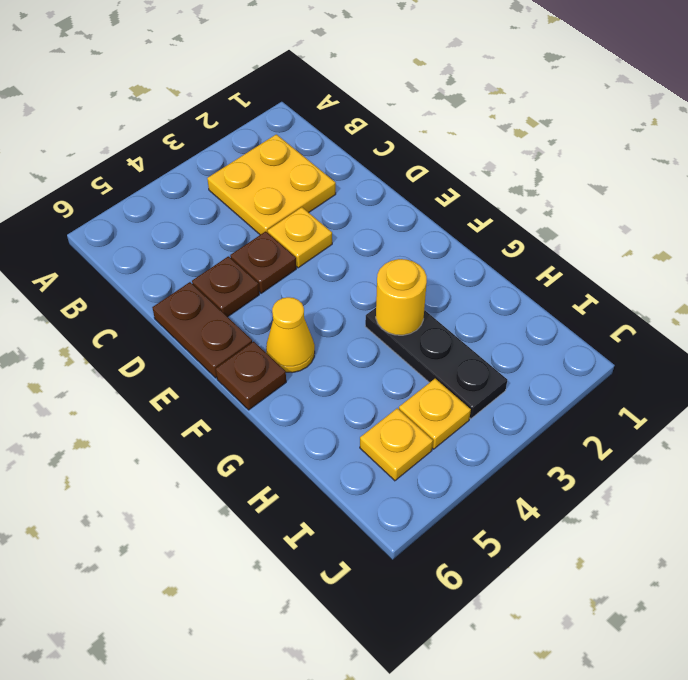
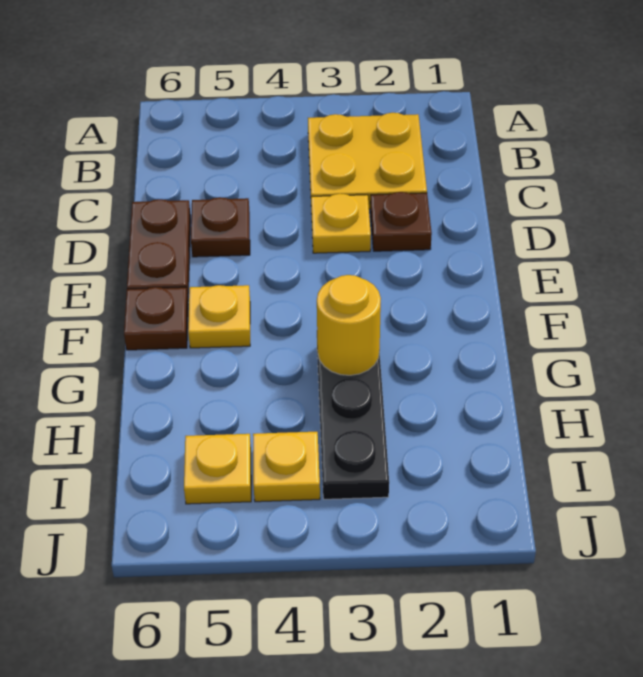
brown 1x1 plate [230,231,296,293] -> brown 1x1 plate moved to [370,192,432,251]
yellow 1x1 cone [266,297,315,373] -> yellow 1x1 plate [188,285,250,348]

